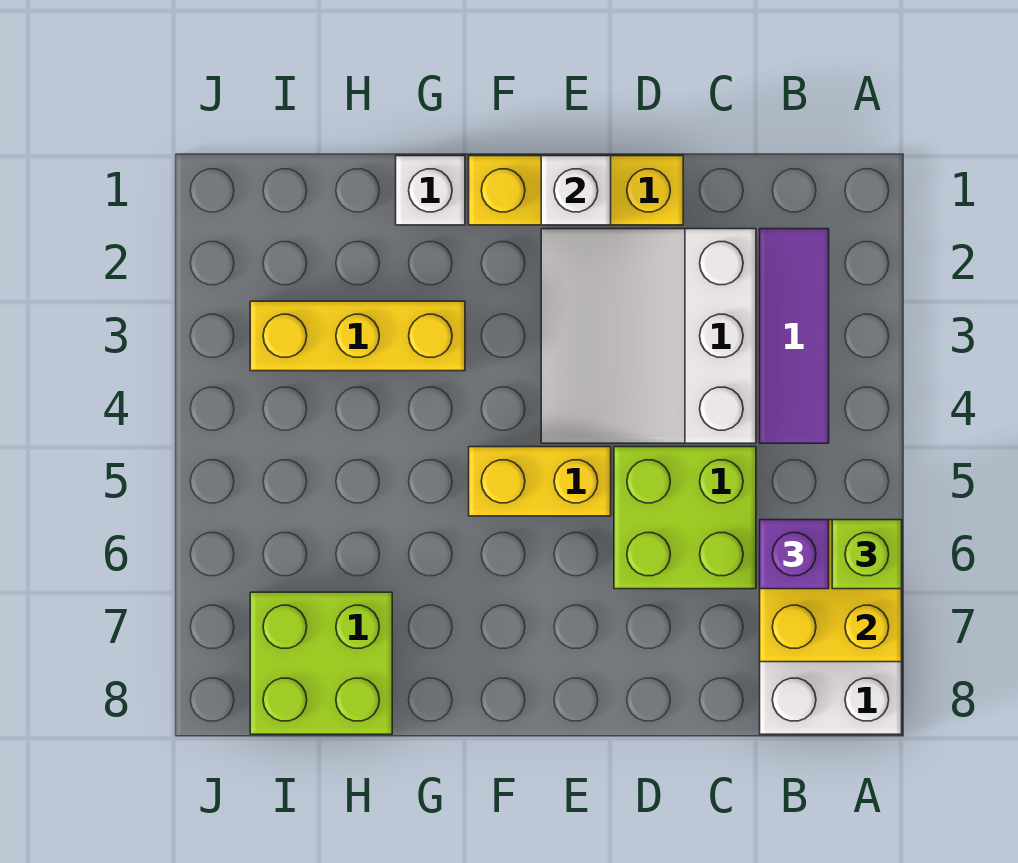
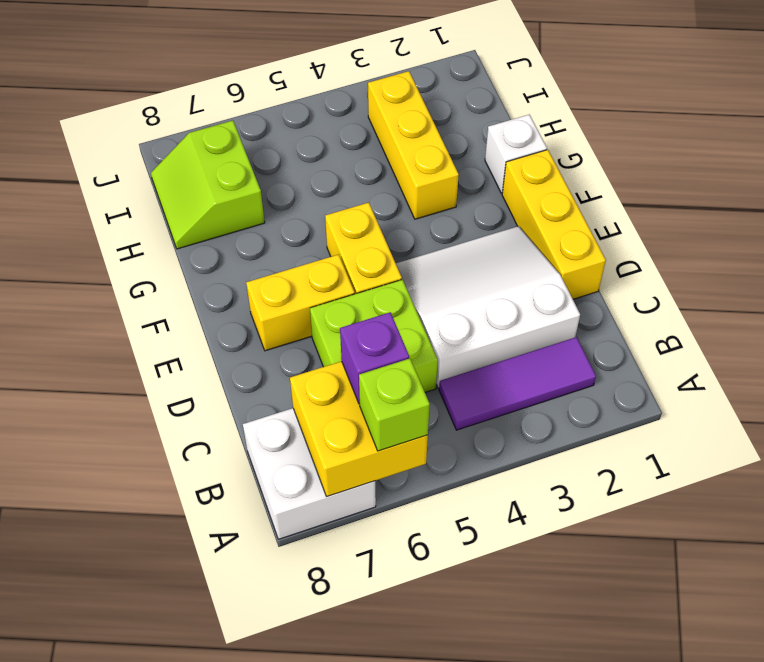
white 1x1 brick [541,156,611,225] -> none
none -> yellow 1x2 brick [246,255,355,351]
lime 2x2 brick [250,592,392,734] -> lime 2x2 slope [151,121,265,249]

